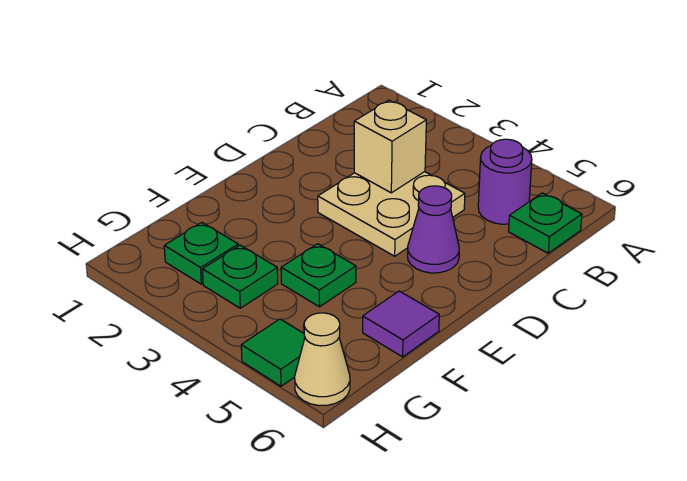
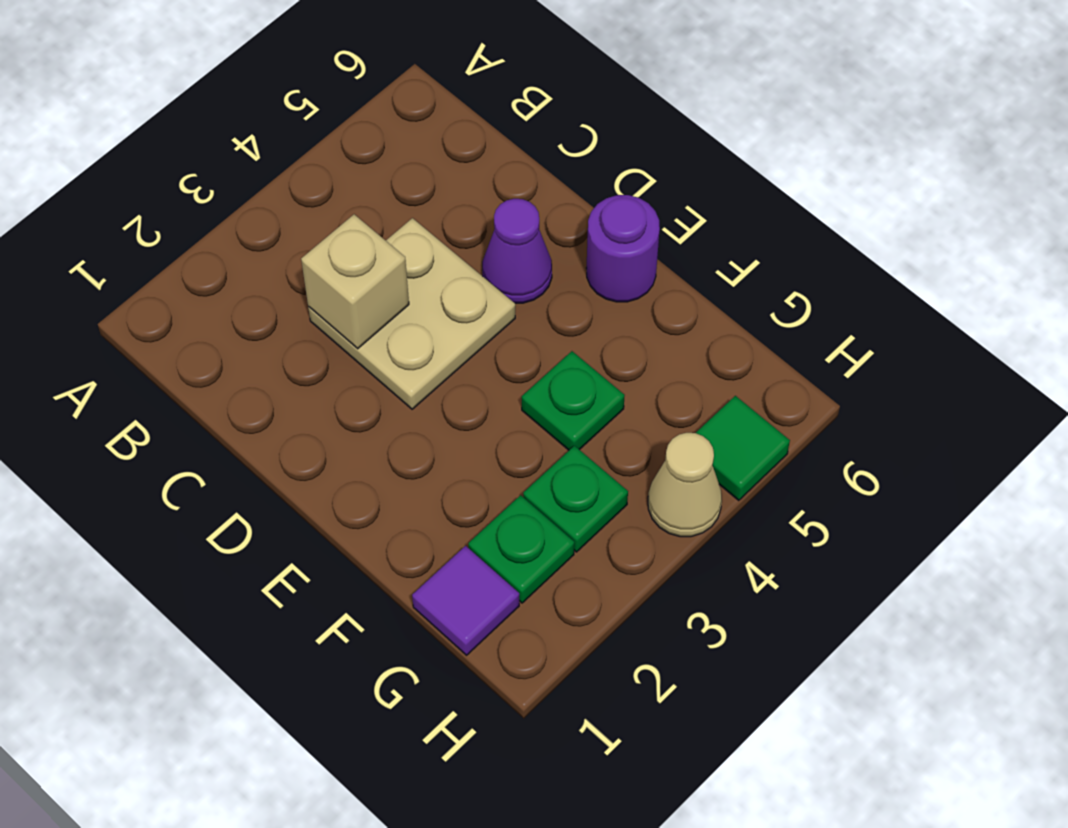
purple 1x1 round brick [478,139,532,224] -> purple 1x1 round brick moved to [586,195,660,302]
green 1x1 plate [509,193,582,253] -> none
purple 1x1 tile [363,291,439,357] -> purple 1x1 tile moved to [412,546,519,655]
tan 1x1 cone [295,313,350,405] -> tan 1x1 cone moved to [648,433,722,537]

